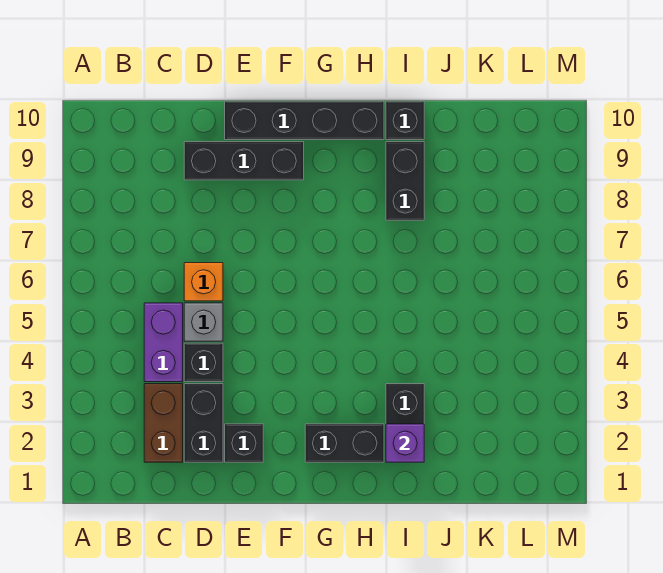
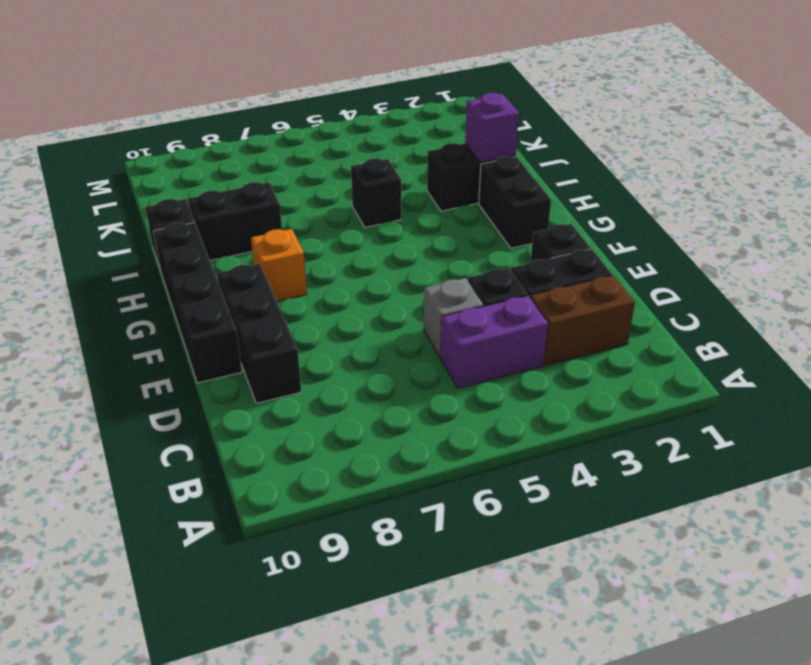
orange 1x1 brick [184,263,223,301] -> orange 1x1 brick moved to [251,229,307,301]
none -> black 1x1 brick [351,158,401,227]

